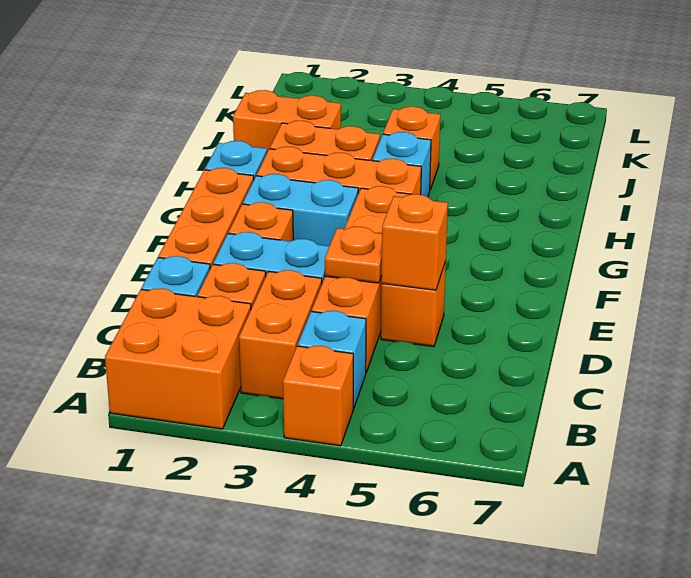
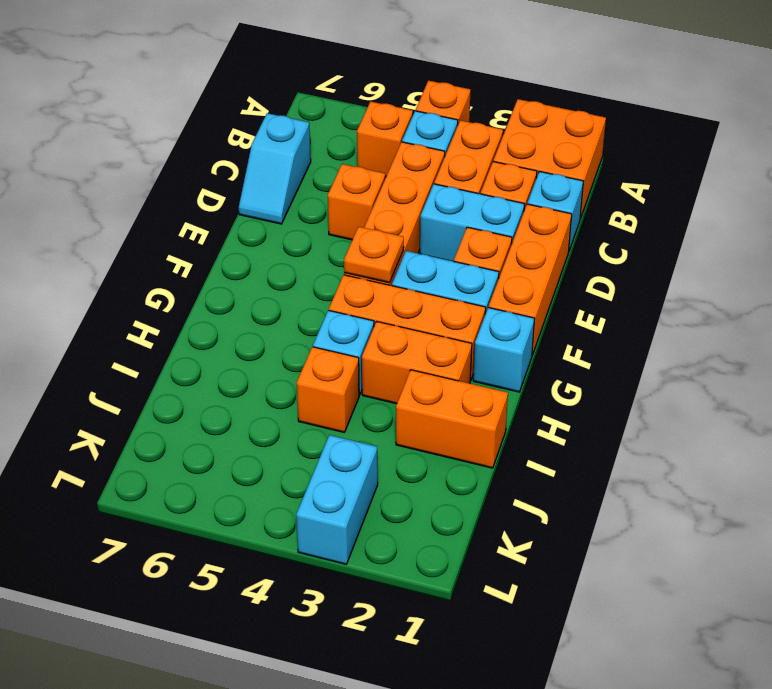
none -> cyan 1x2 slope [239,113,311,224]
orange 1x1 plate [325,227,382,283] -> orange 1x1 plate moved to [344,227,404,283]
orange 1x1 brick [381,194,448,290] -> orange 1x1 brick moved to [357,101,413,177]
none -> cyan 1x2 brick [296,435,378,564]

